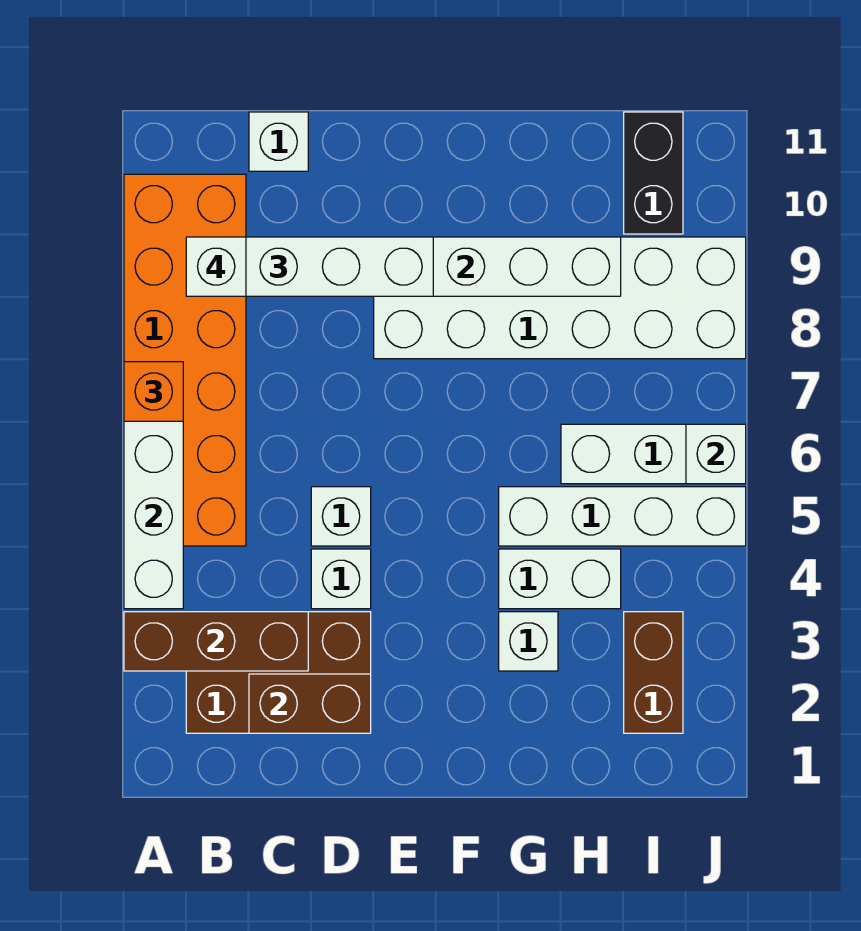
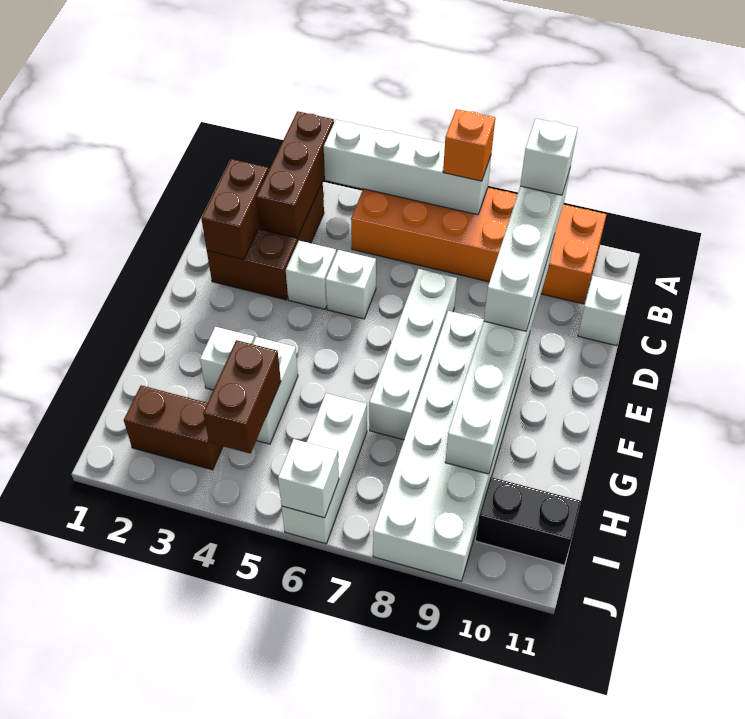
white 1x4 brick [499,487,746,546] -> white 1x4 brick moved to [369,269,457,440]
none -> brown 1x2 brick [203,340,281,454]

